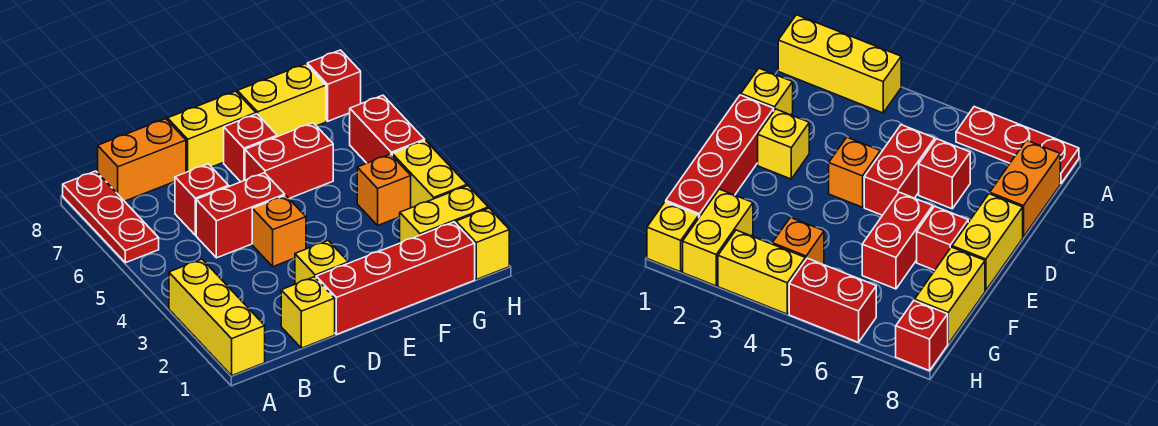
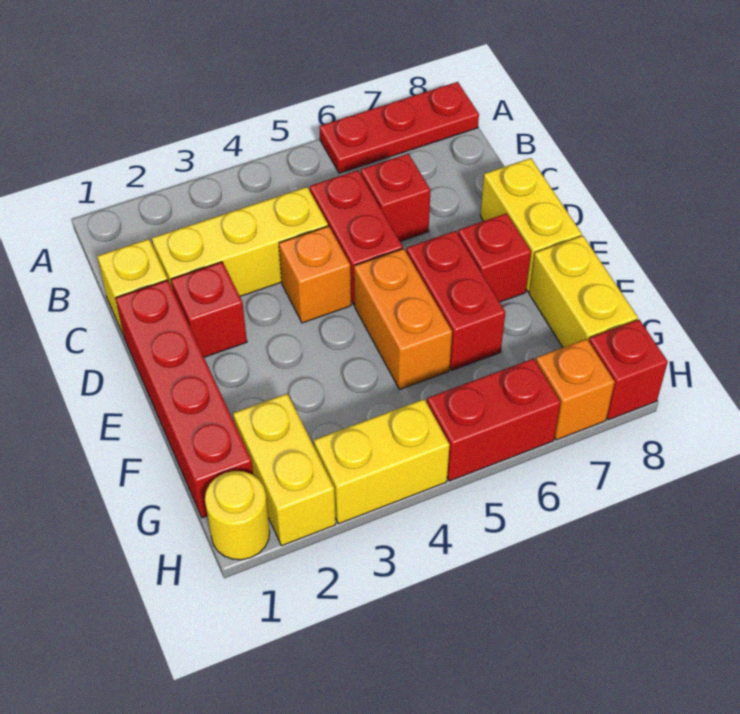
yellow 1x3 brick [169,259,265,375] -> yellow 1x3 brick moved to [152,187,328,296]
orange 1x2 brick [98,119,186,201] -> orange 1x2 brick moved to [354,249,452,389]
yellow 1x1 brick [295,241,348,284] -> red 1x1 brick [171,262,247,357]
orange 1x1 brick [357,154,411,225] -> orange 1x1 brick moved to [536,339,615,440]
yellow 1x1 brick [456,208,509,279] -> yellow 1x1 round brick [205,471,270,560]

